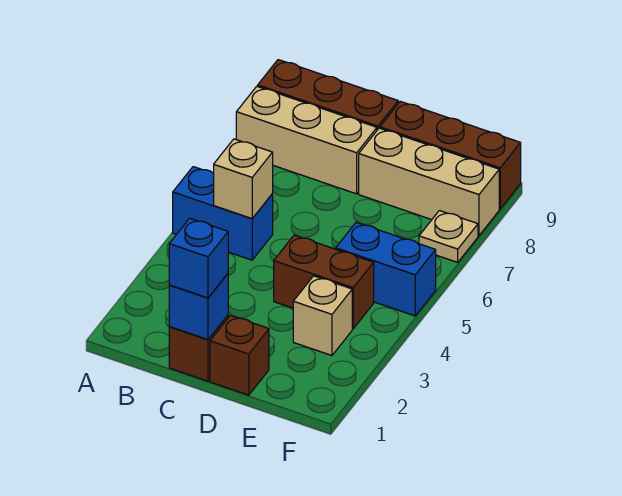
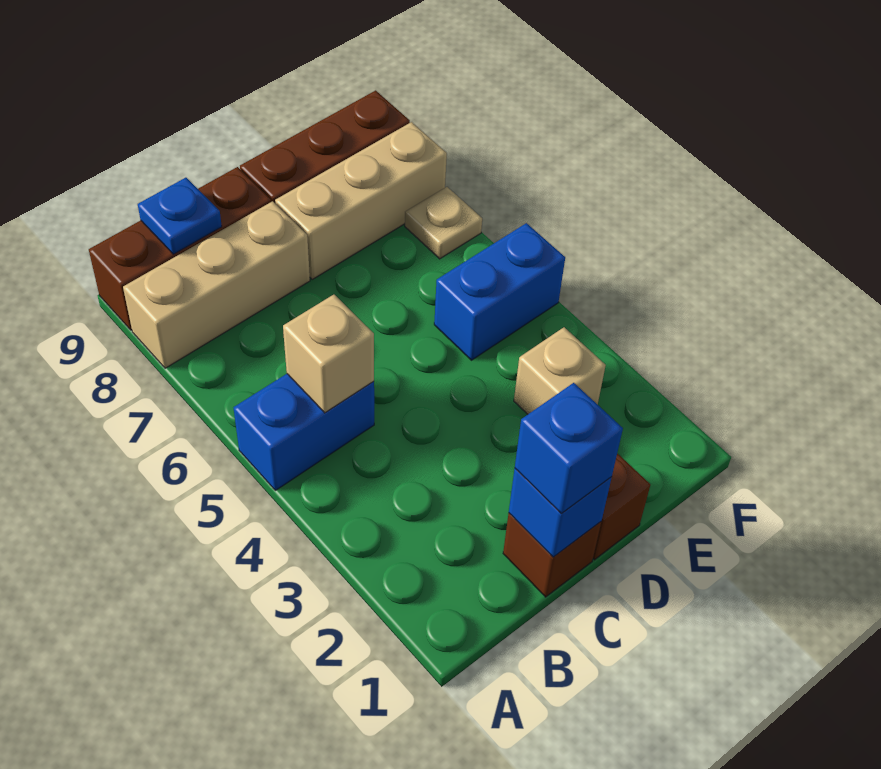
none -> blue 1x1 plate [138,178,222,254]
brown 1x2 brick [274,235,374,329] -> none

